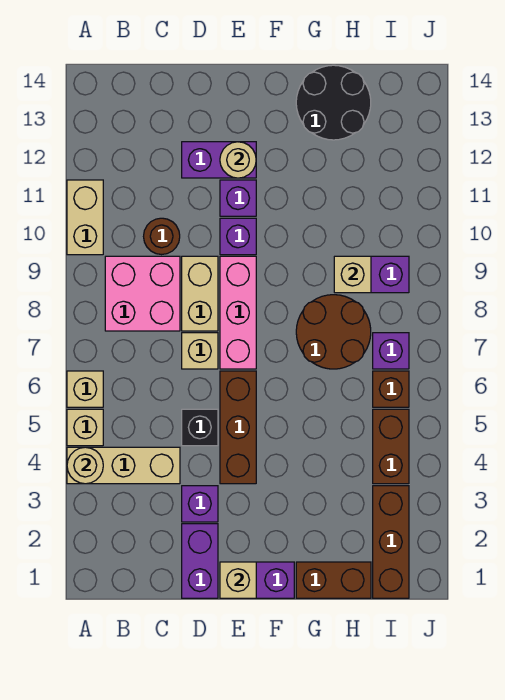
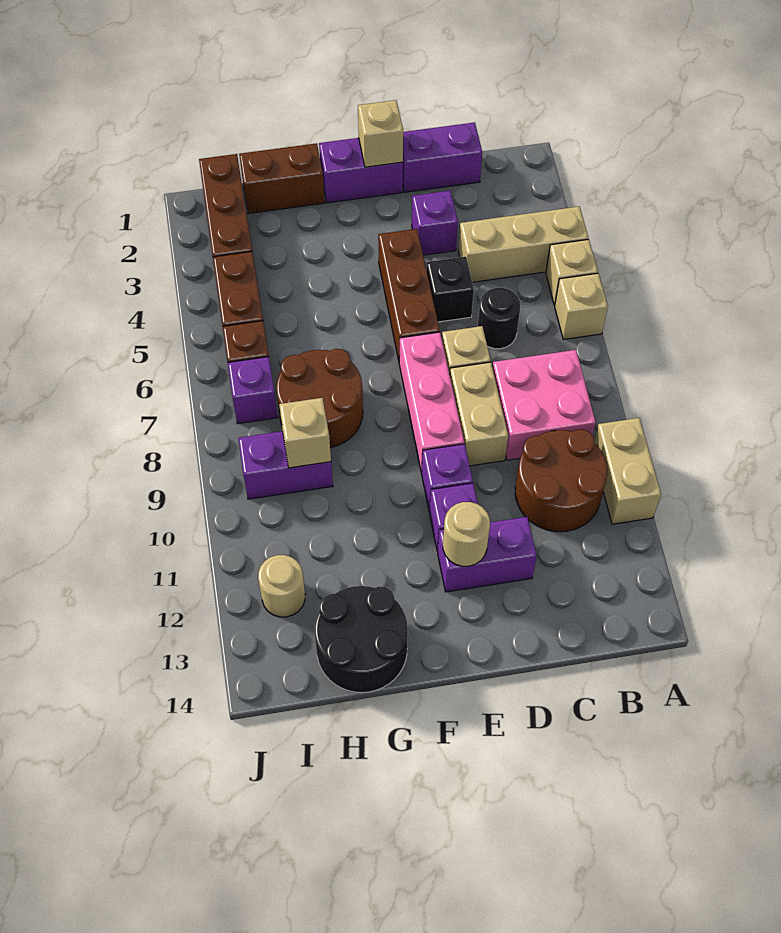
tan 1x1 round brick [67,447,103,484] -> tan 1x1 round brick moved to [258,555,305,617]
none -> black 1x1 round brick [478,288,520,349]
brown 1x1 round brick [144,218,180,255] -> brown 2x2 round brick [515,429,607,532]
purple 1x2 brick [182,524,218,598] -> purple 1x2 brick turned to [403,122,482,192]

